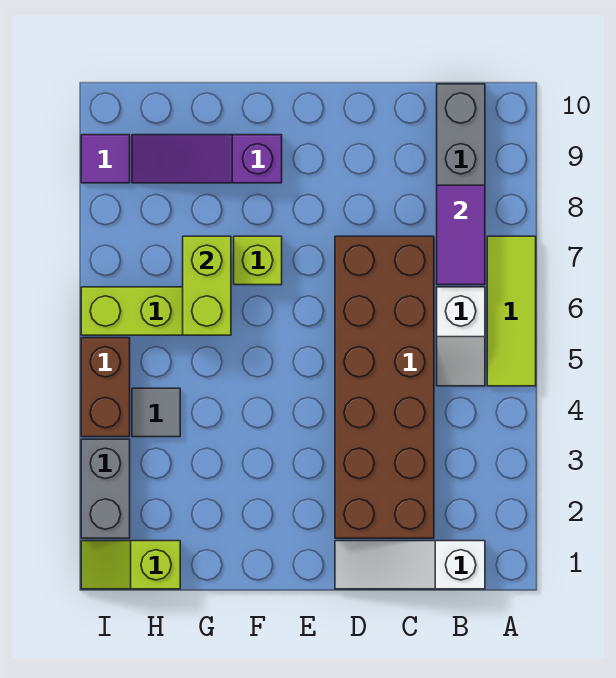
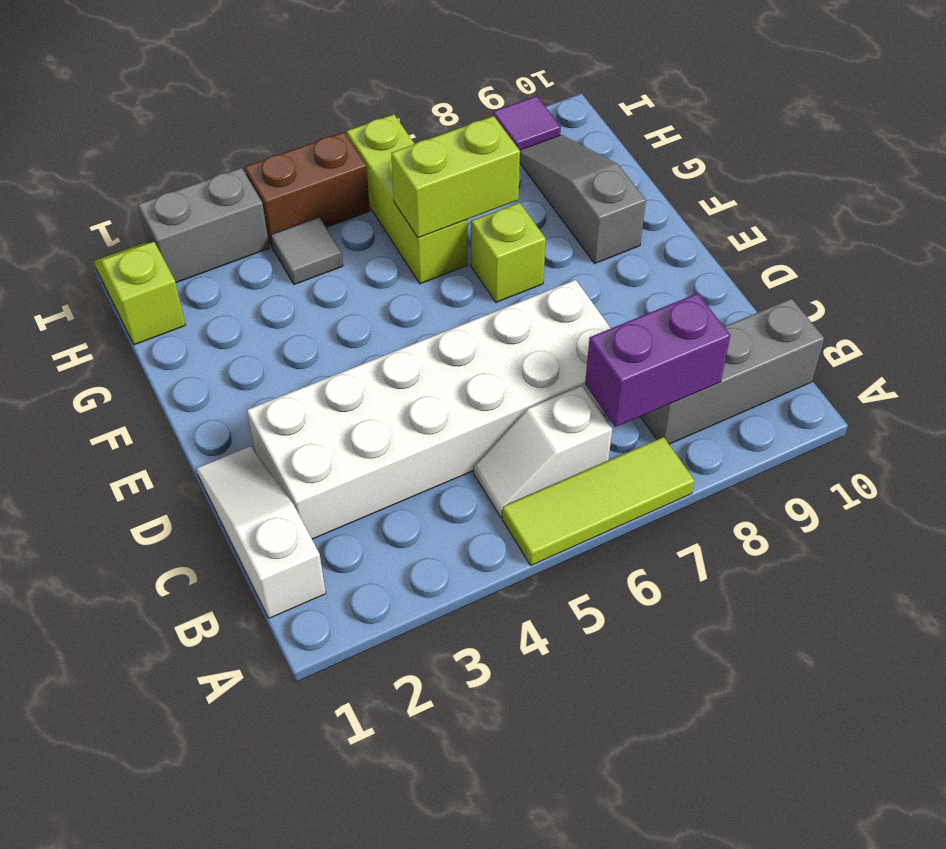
purple 1x2 tile [437,185,485,285] -> purple 1x2 brick [585,293,731,427]
brown 2x6 brick [335,236,434,538] -> white 2x6 brick [247,280,611,539]
purple 1x3 slope [132,135,282,183] -> grey 1x3 slope [520,135,646,263]

